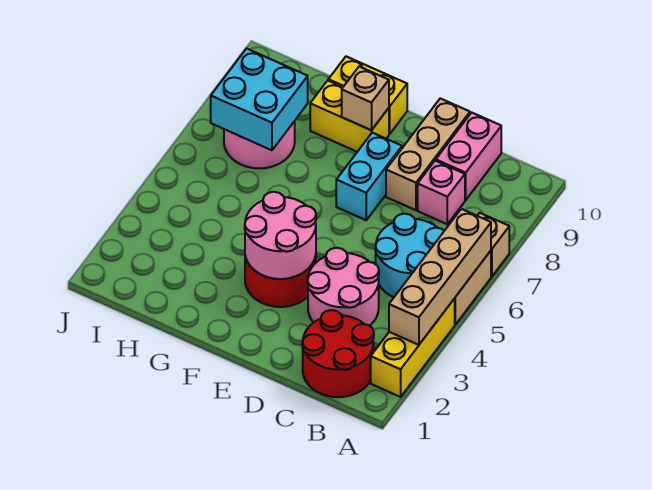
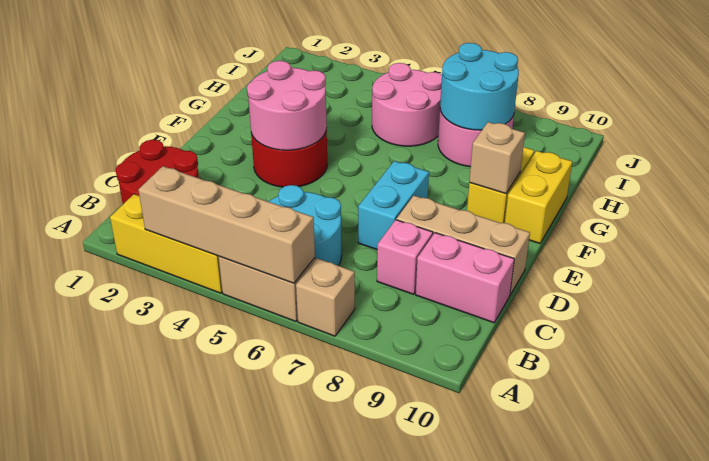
pink 2x2 round brick [308,248,379,326] -> pink 2x2 round brick moved to [372,63,442,146]
cyan 1x2 brick [336,133,402,220] -> cyan 1x2 brick turned to [358,161,429,249]
cyan 2x2 brick [211,49,308,150] -> cyan 2x2 round brick [440,43,519,130]

